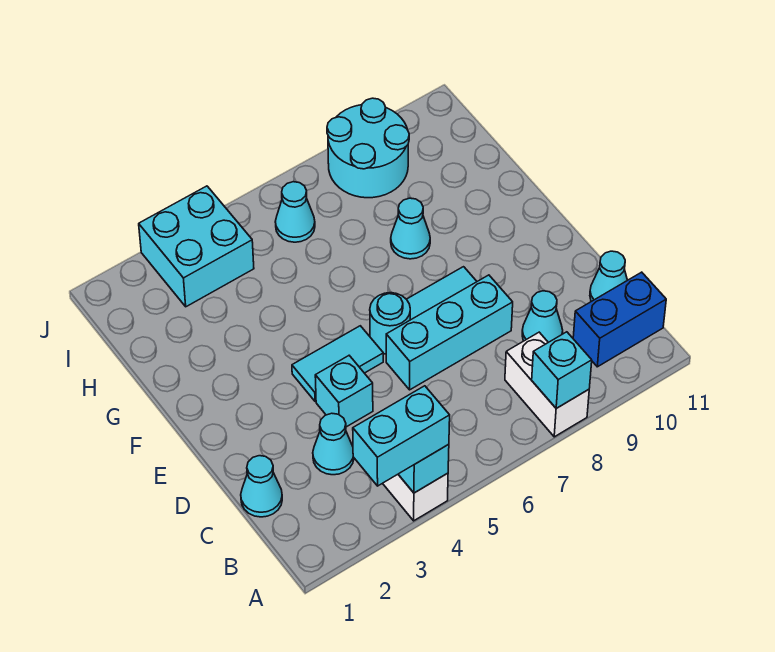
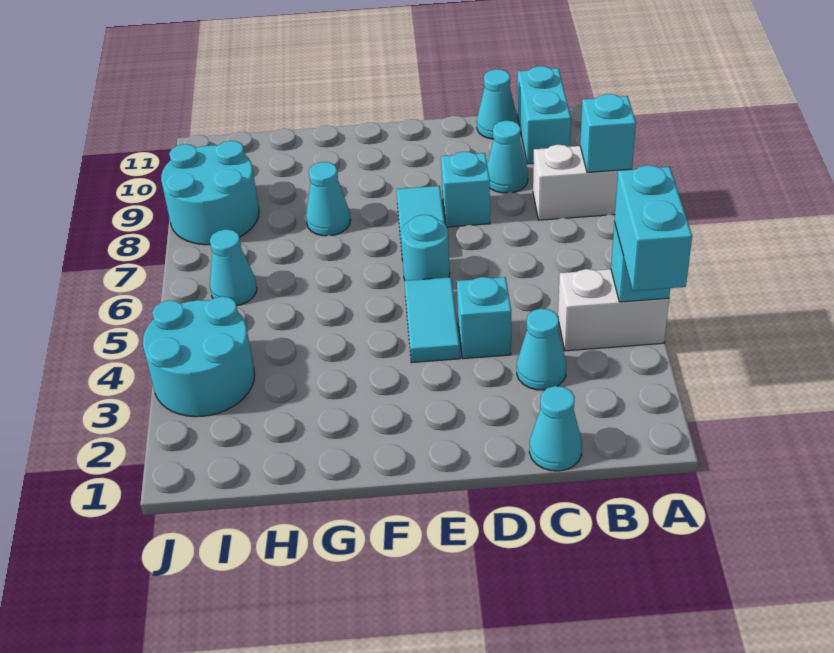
blue 1x2 brick [573,272,666,367] -> cyan 1x2 brick [517,66,571,164]
cyan 1x3 brick [386,275,513,390] -> cyan 1x1 brick [441,152,490,227]
cyan 2x2 brick [139,186,254,307] -> cyan 2x2 round brick [143,297,255,417]

